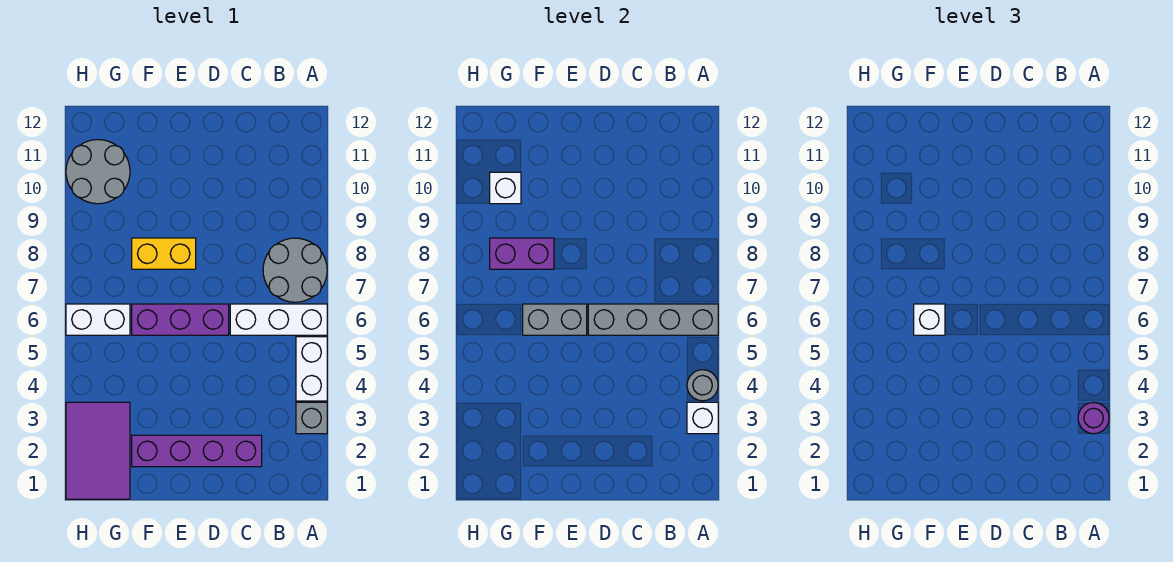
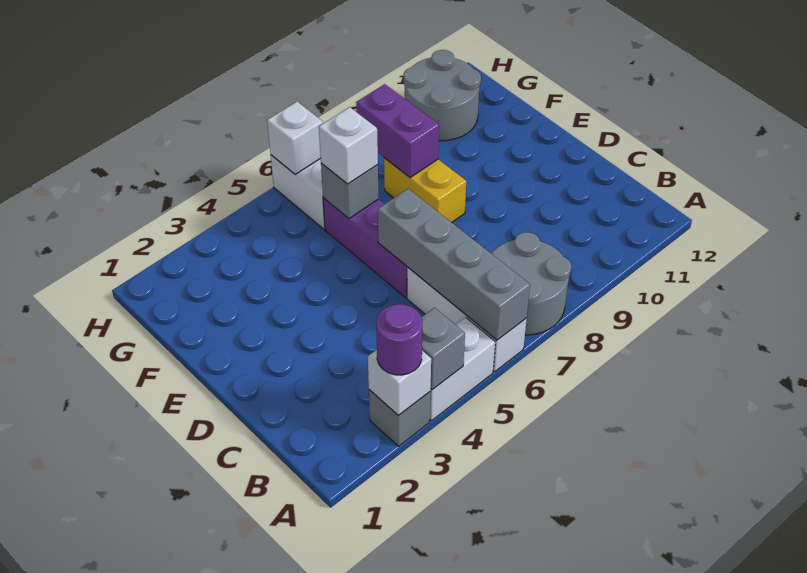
grey 1x1 round brick [687,370,718,401] -> grey 1x1 brick [421,308,465,390]
purple 1x4 brick [132,435,262,467] -> none
grey 1x2 brick [523,304,587,335] -> grey 1x1 brick [321,163,378,219]
purple 2x3 tile [66,402,130,499] -> none
white 1x1 brick [490,172,521,204] -> white 1x1 brick moved to [267,102,323,174]

